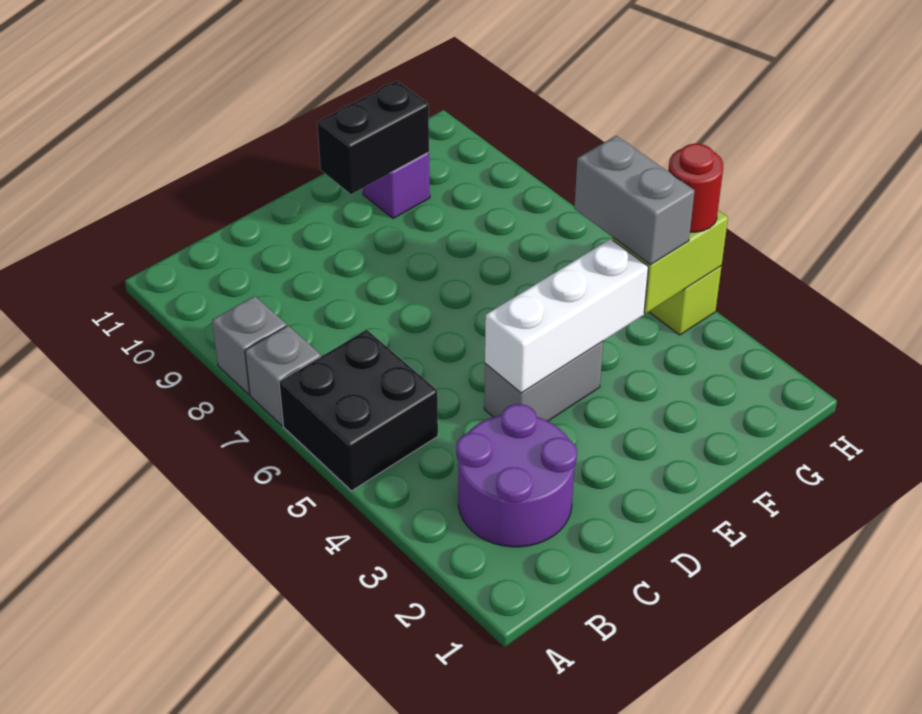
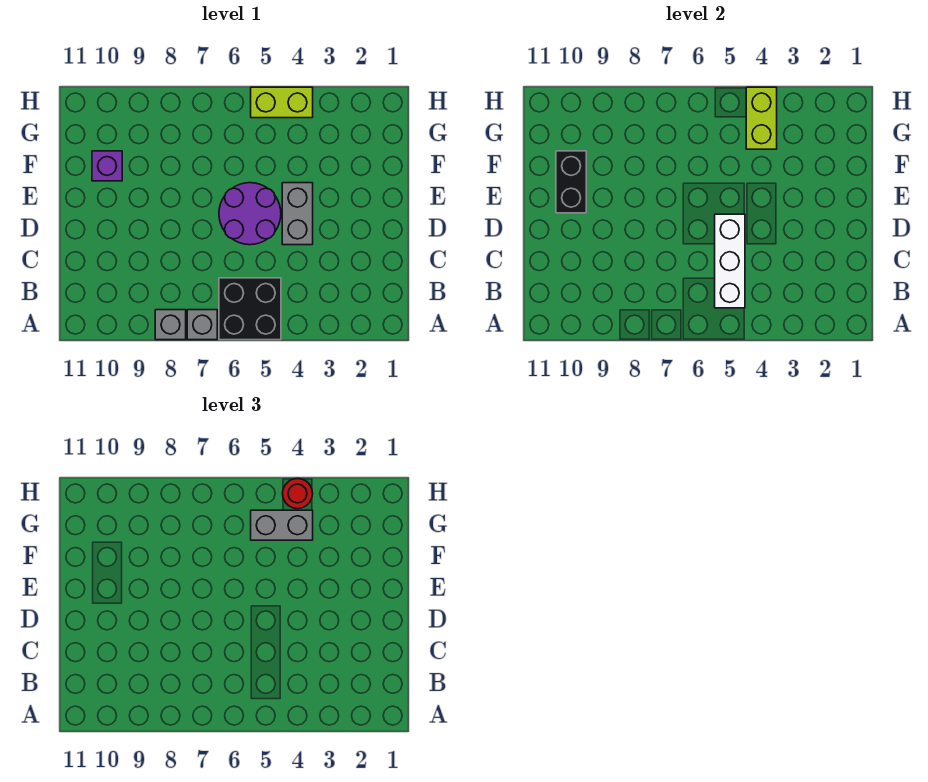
purple 2x2 round brick [456,404,577,547] -> purple 2x2 round brick moved to [219,183,281,245]
white 1x3 brick [485,239,648,393] -> white 1x3 brick moved to [715,214,745,308]

